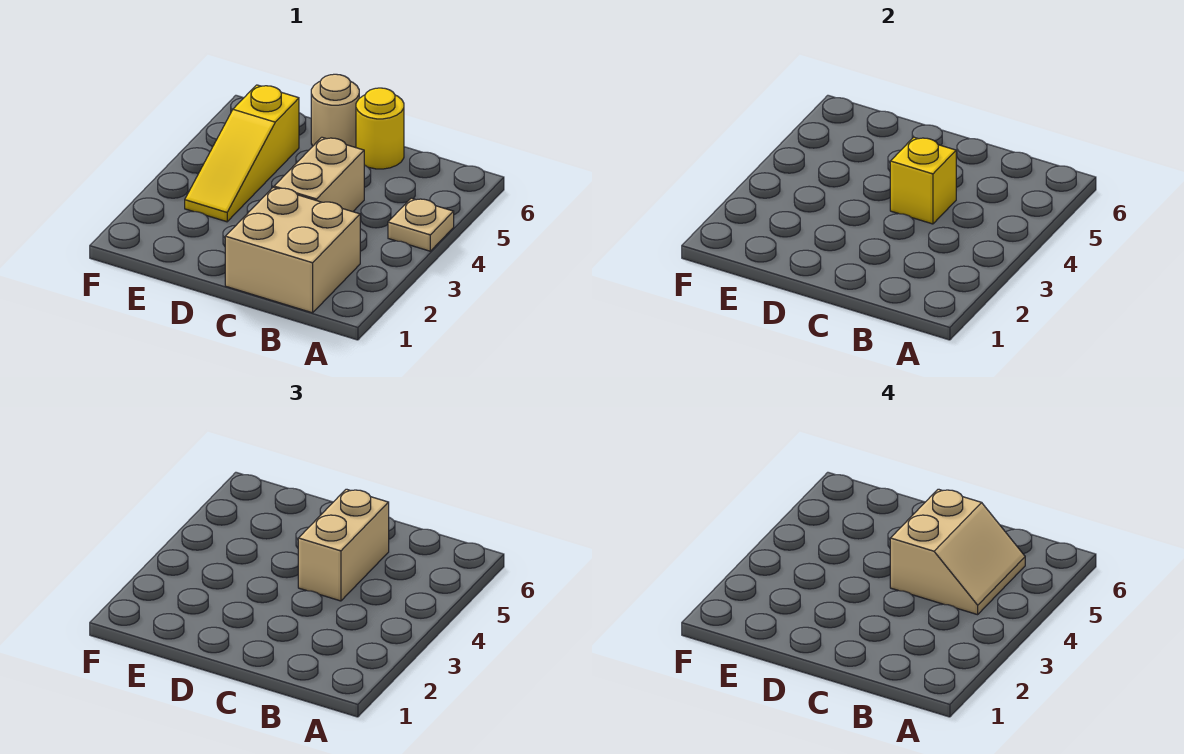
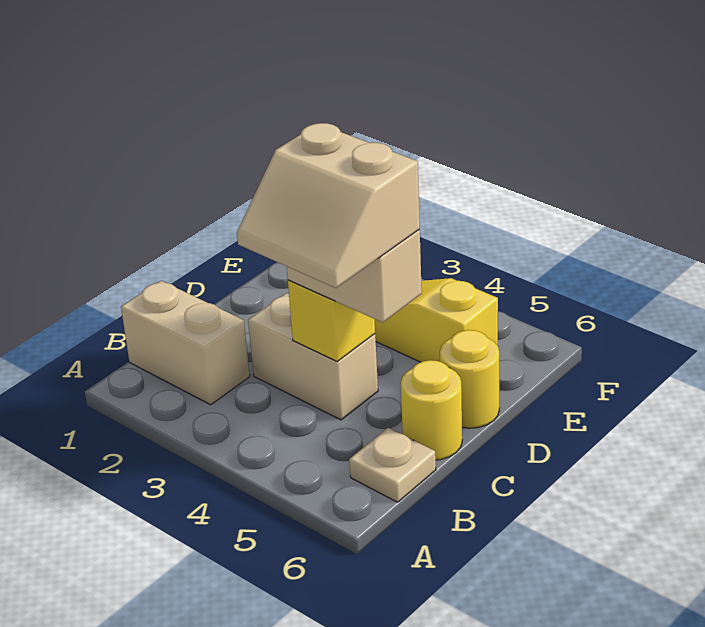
tan 1x1 plate [388,198,454,251] -> tan 1x1 plate moved to [349,428,436,502]
tan 2x2 brick [225,187,360,313] -> tan 1x2 brick [121,281,250,405]
tan 1x1 round brick [311,74,359,148] -> yellow 1x1 round brick [440,330,499,428]

